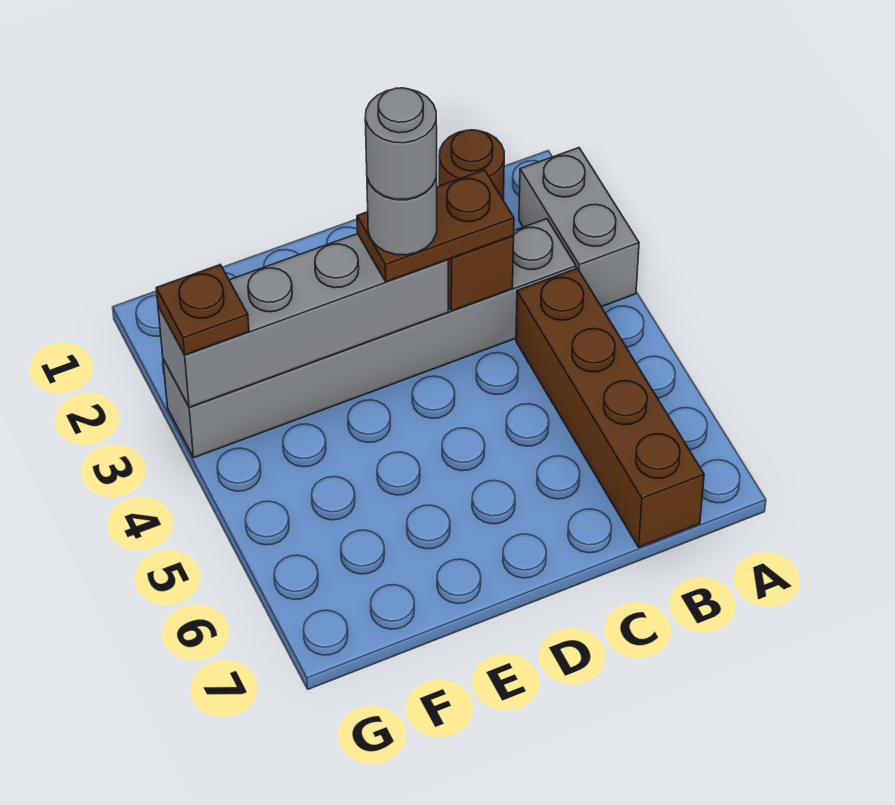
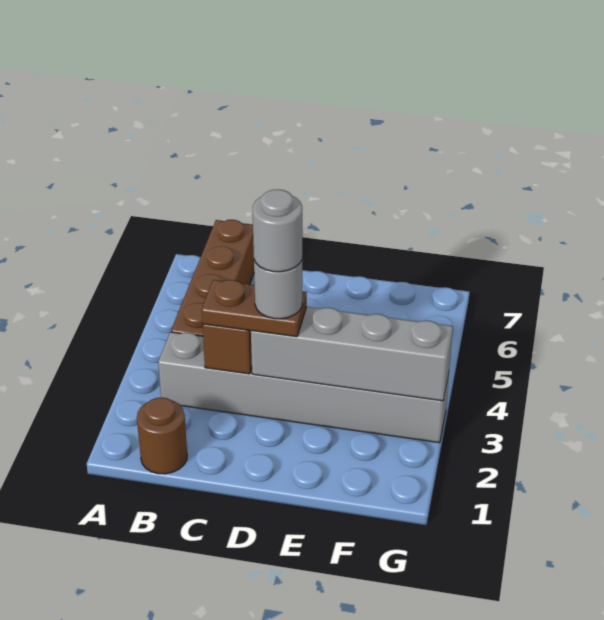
grey 1x2 brick [519,148,639,307] -> none
brown 1x1 plate [156,265,249,355] -> none

